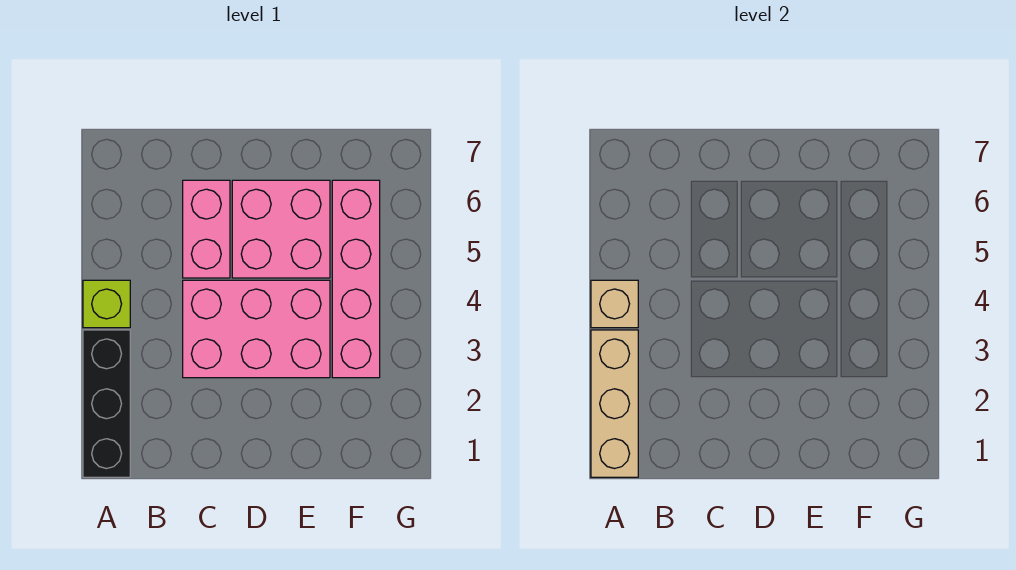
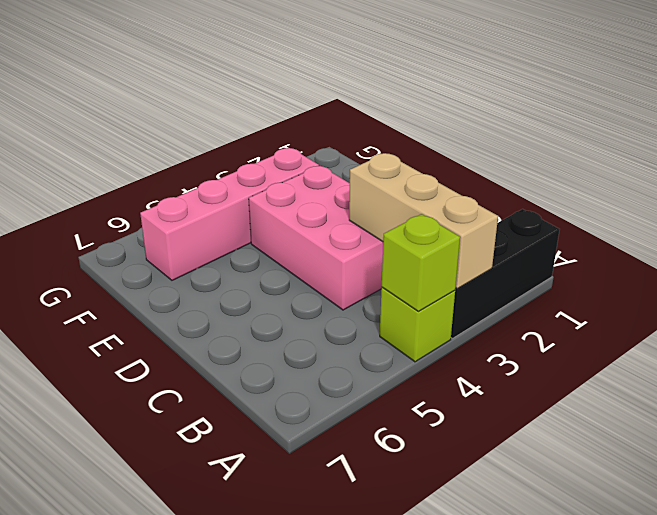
tan 1x3 brick [591,330,638,477] -> tan 1x3 brick turned to [349,153,498,289]
tan 1x1 brick [591,280,638,328] -> lime 1x1 brick [382,214,460,311]
pink 1x2 brick [183,180,230,278] -> none
pink 2x2 brick [232,180,330,278] -> none

